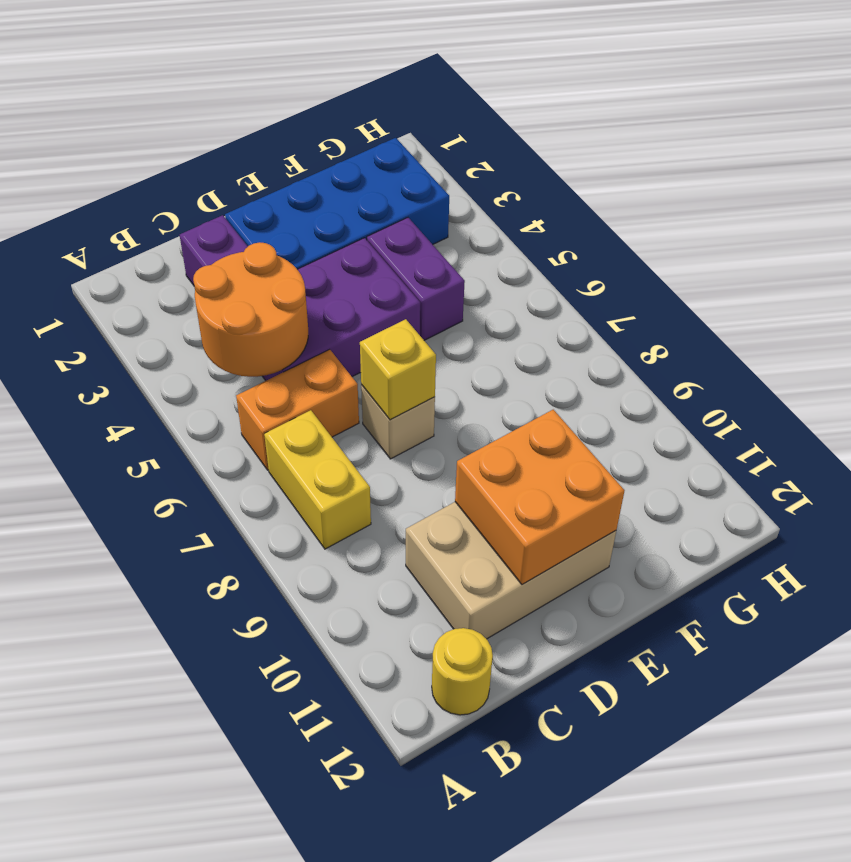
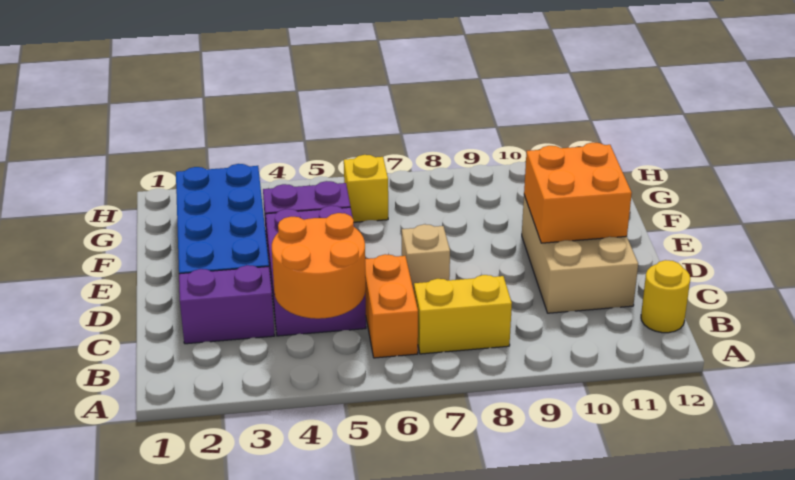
yellow 1x1 brick [360,319,436,420] -> yellow 1x1 brick moved to [344,155,388,222]

